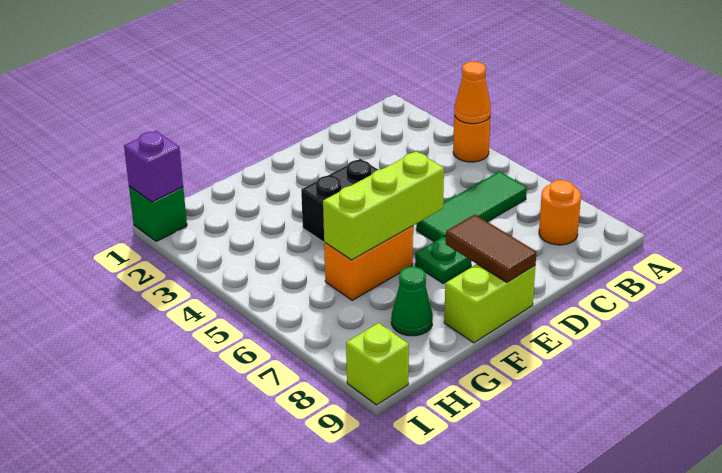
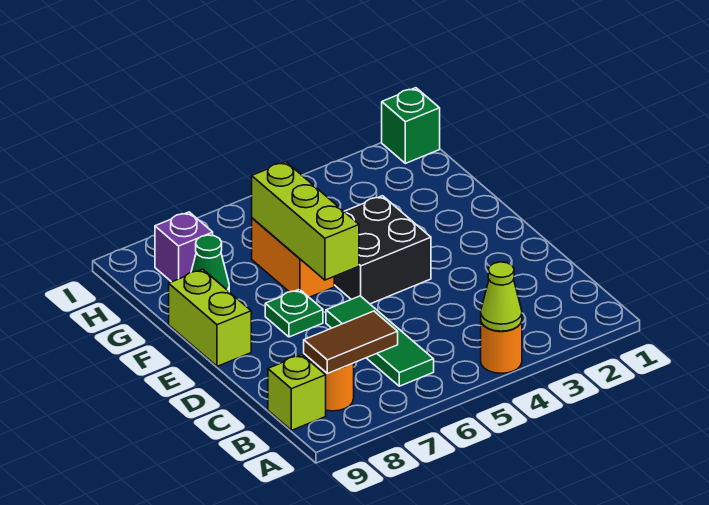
orange 1x1 cone [454,62,491,124] -> lime 1x1 cone [481,262,522,331]
brown 1x2 tile [446,215,536,282] -> brown 1x2 tile moved to [304,311,398,373]
purple 1x1 brick [124,131,183,202] -> purple 1x1 brick moved to [155,212,213,282]
lime 1x1 brick [346,323,409,405] -> lime 1x1 brick moved to [268,355,326,430]

